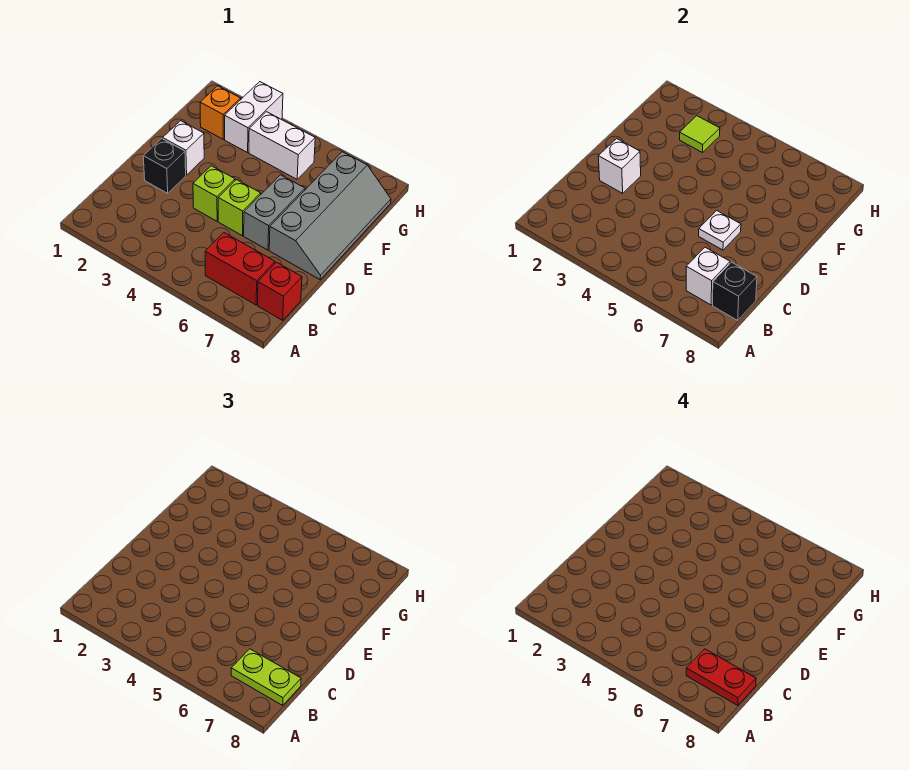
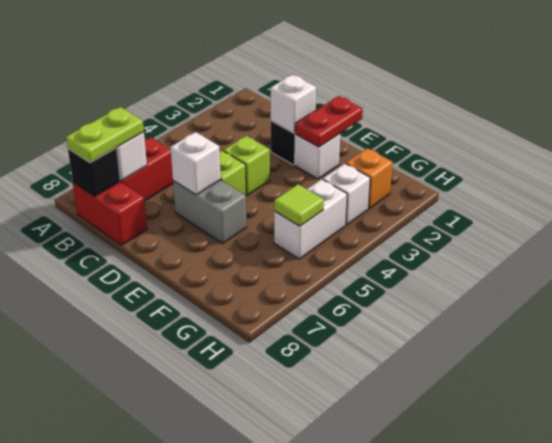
red 1x2 plate [686,649,756,705] -> red 1x2 plate moved to [295,96,363,147]
red 1x1 brick [258,262,302,320] -> red 1x2 brick [73,182,147,245]
white 1x1 plate [699,211,741,250] -> white 1x1 brick [171,132,221,195]
grey 2x4 slope [269,152,391,279] -> none
white 1x2 brick [225,82,283,153] -> white 1x1 brick [323,164,370,225]
lime 1x1 tile [680,116,720,153] -> lime 1x1 tile moved to [274,184,324,226]

